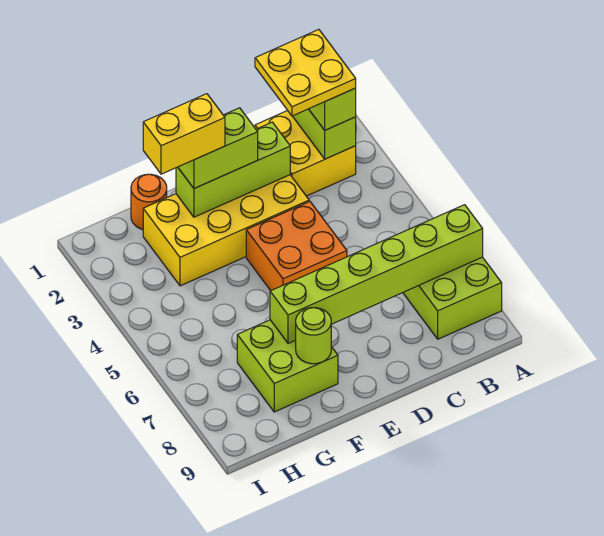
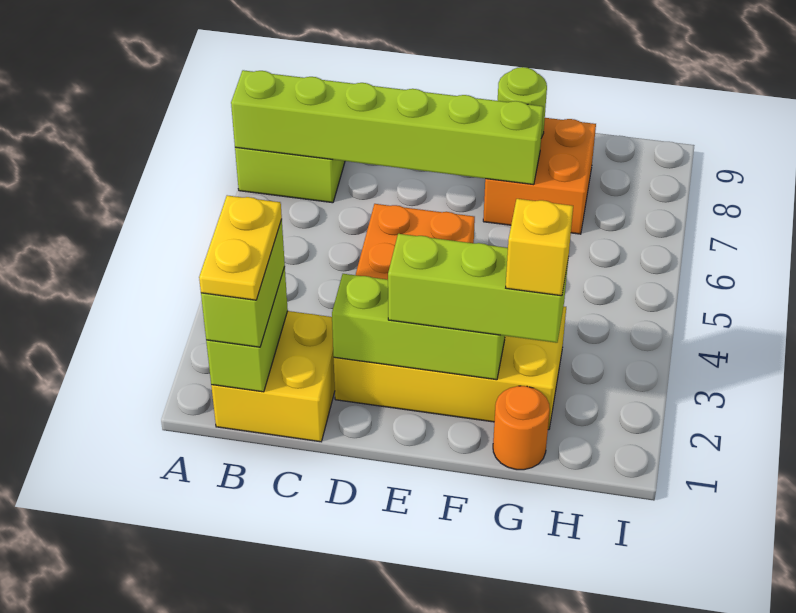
yellow 2x2 plate [255,29,356,116] -> yellow 1x2 plate [199,195,282,300]
lime 1x2 brick [178,108,258,188] -> lime 1x3 brick [388,234,568,343]
yellow 1x2 brick [143,94,225,174] -> yellow 1x1 brick [506,199,573,296]
lime 2x2 brick [237,320,338,412] -> orange 2x2 brick [483,118,596,234]

